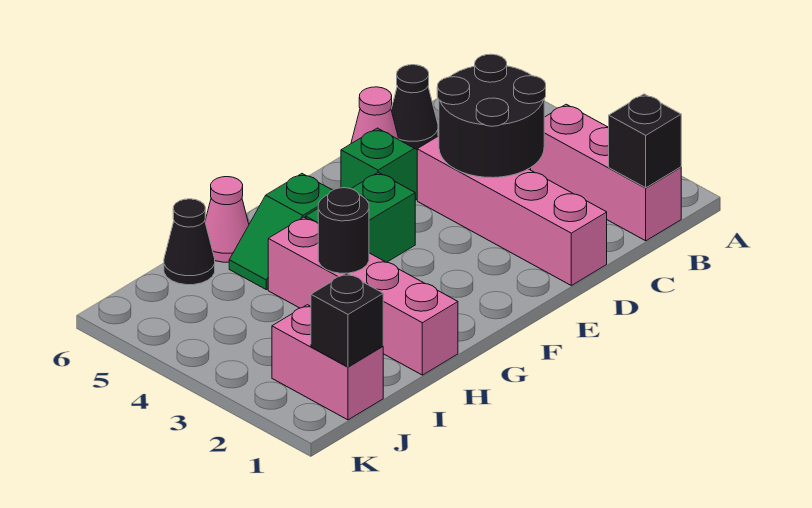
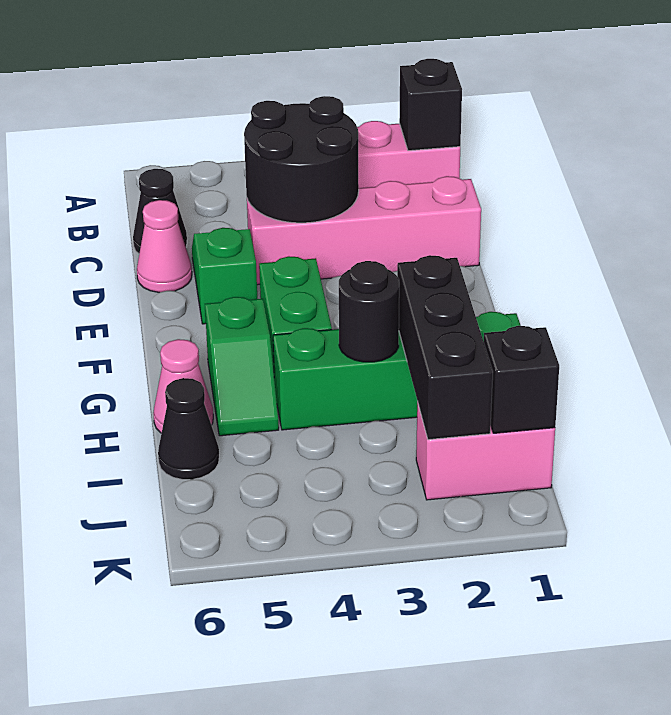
pink 1x4 brick [268,217,458,375] -> green 1x4 brick [273,312,521,430]
none -> black 1x3 brick [397,255,493,440]

